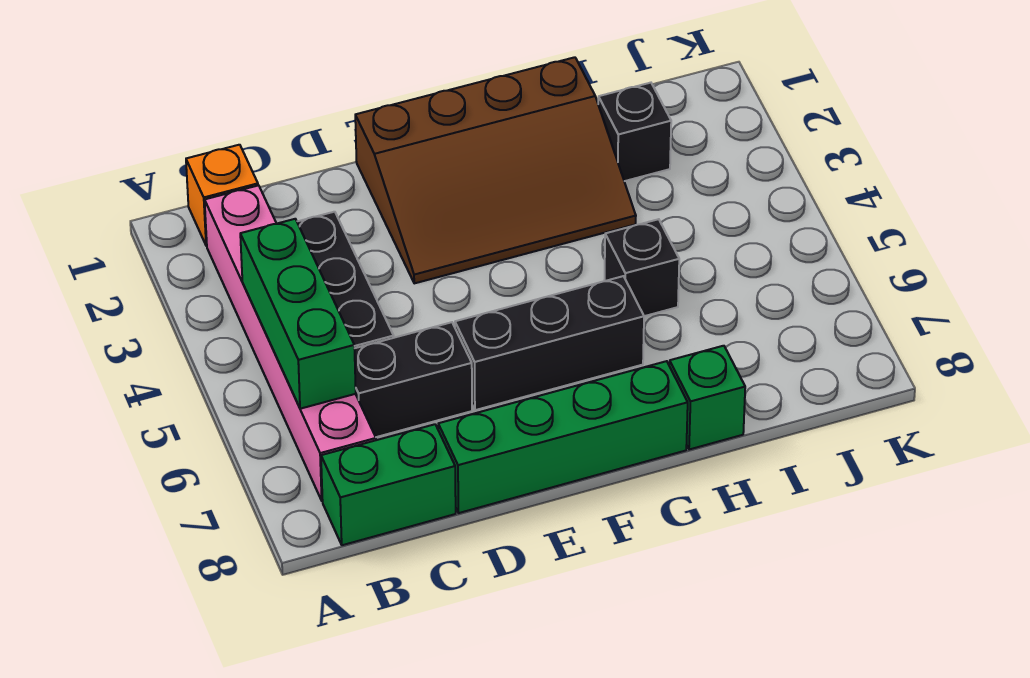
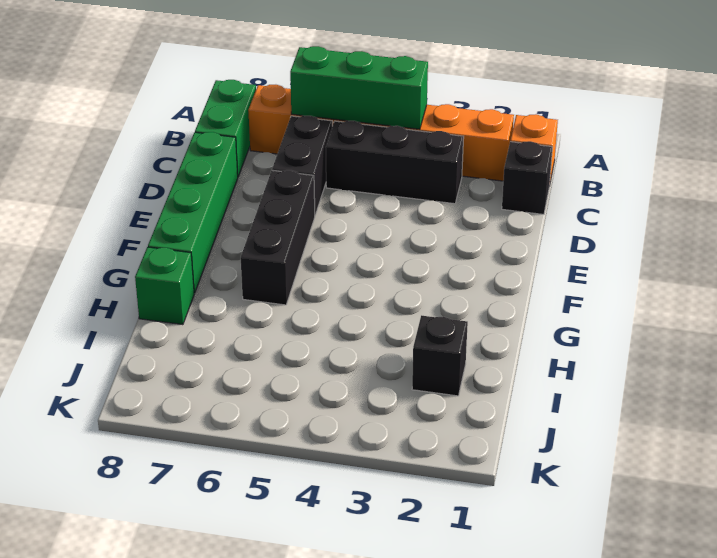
pink 1x6 brick [205,185,376,501] -> orange 1x6 brick [248,85,514,181]
brown 3x4 slope [355,57,636,283] -> none
black 1x1 brick [604,219,679,316] -> black 1x1 brick moved to [502,141,552,214]

